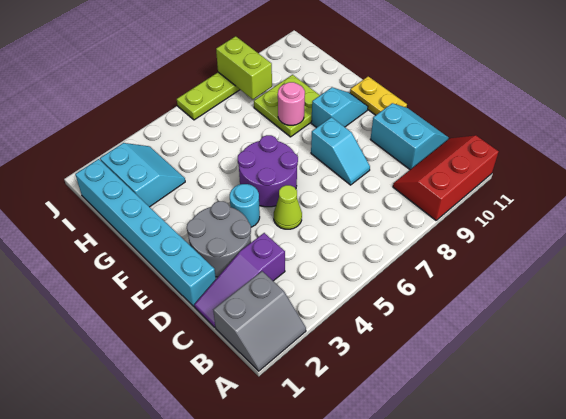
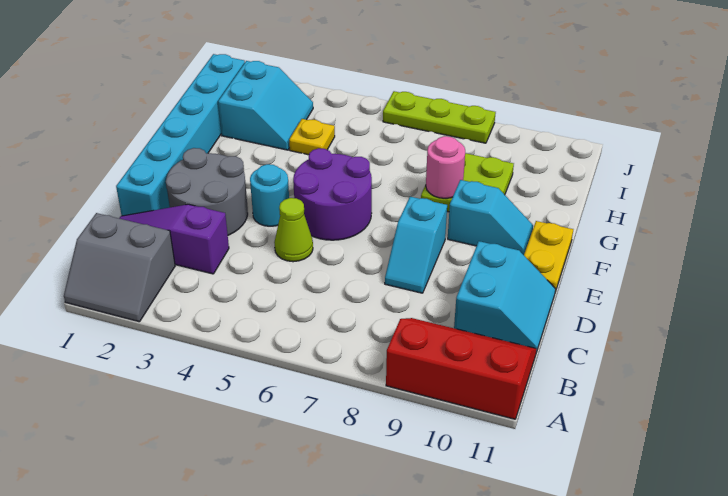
none -> yellow 1x1 plate [289,119,335,155]
lime 1x2 brick [216,36,272,99] -> none

